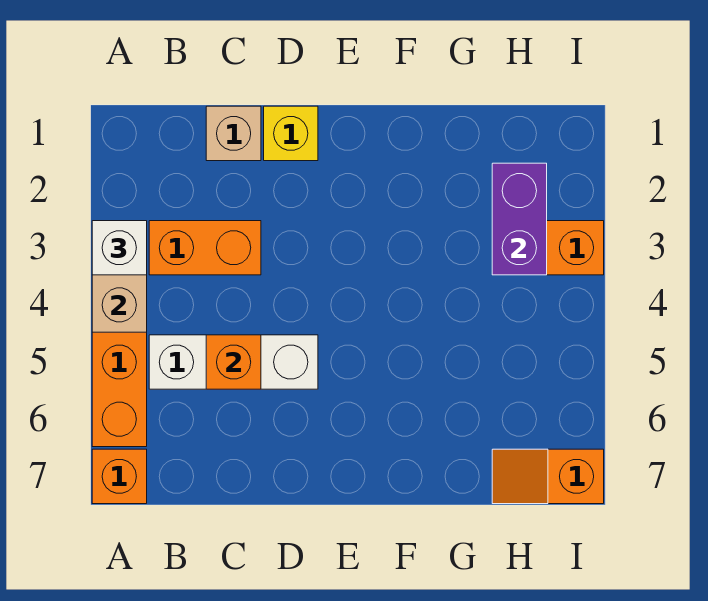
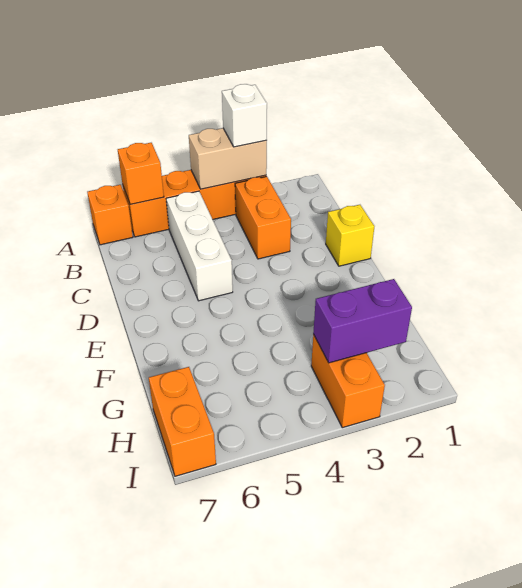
tan 1x1 brick [206,106,261,161] -> none
orange 1x1 brick [206,335,261,389] -> orange 1x1 brick moved to [118,143,164,204]
orange 1x2 slope [492,449,604,504] -> orange 1x2 brick [149,367,216,476]

